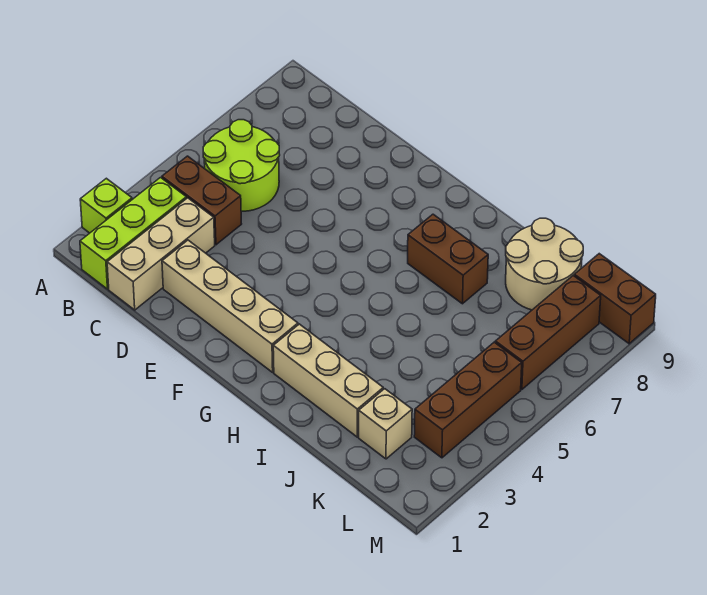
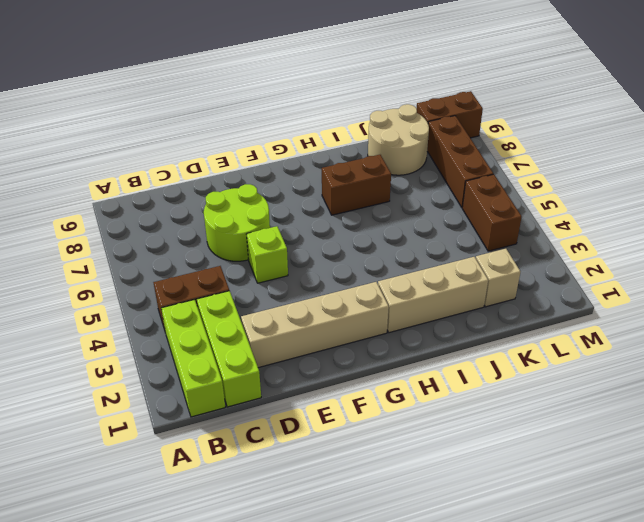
lime 1x1 brick [80,178,132,233] -> lime 1x1 brick moved to [247,226,288,283]
lime 2x2 round brick [203,120,280,211] -> lime 2x2 round brick moved to [204,184,270,261]
tan 1x3 brick [107,198,215,310] -> lime 1x3 brick [197,291,261,407]
brown 1x3 brick [414,342,522,458] -> brown 1x2 brick [462,174,522,251]

